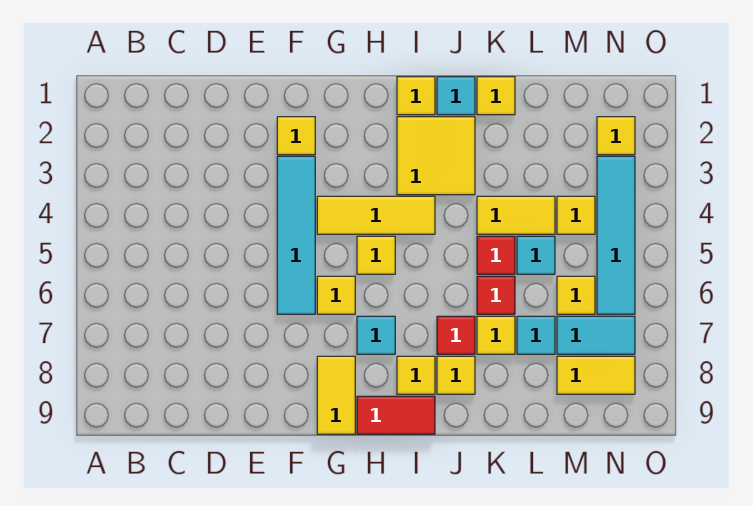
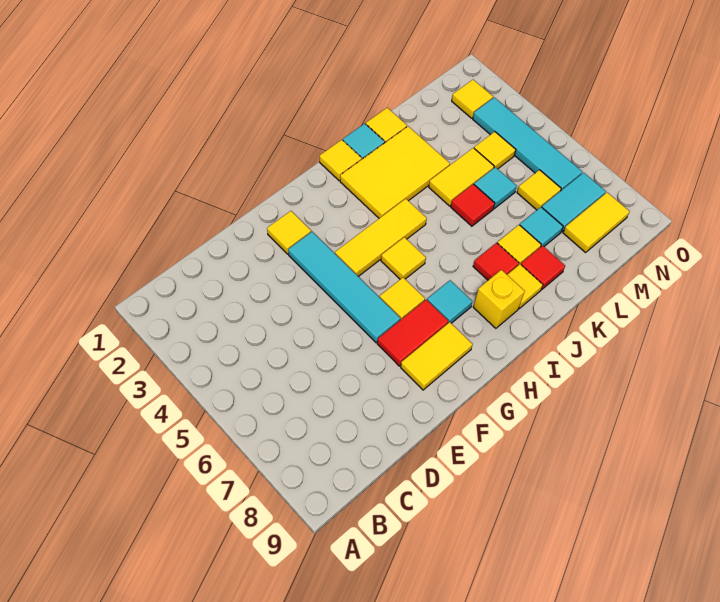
yellow 1x2 tile [317,356,355,434] -> yellow 1x2 tile turned to [401,322,473,390]
red 1x2 tile [357,396,435,434] -> red 1x2 tile moved to [377,300,449,366]
yellow 2x2 tile [397,117,475,195] -> yellow 2x3 tile [340,126,450,218]
yellow 1x1 tile [397,356,435,394] -> yellow 1x1 brick [473,270,525,328]
red 1x1 tile [477,276,515,314] -> red 1x1 tile moved to [521,246,565,290]

